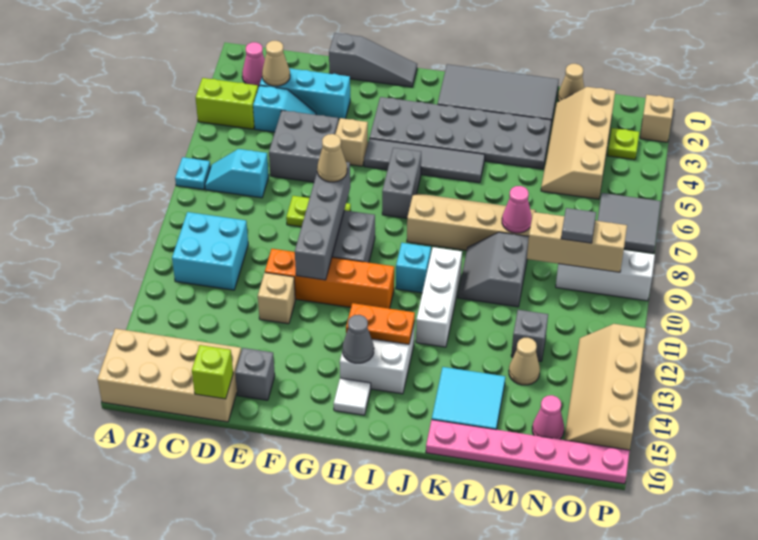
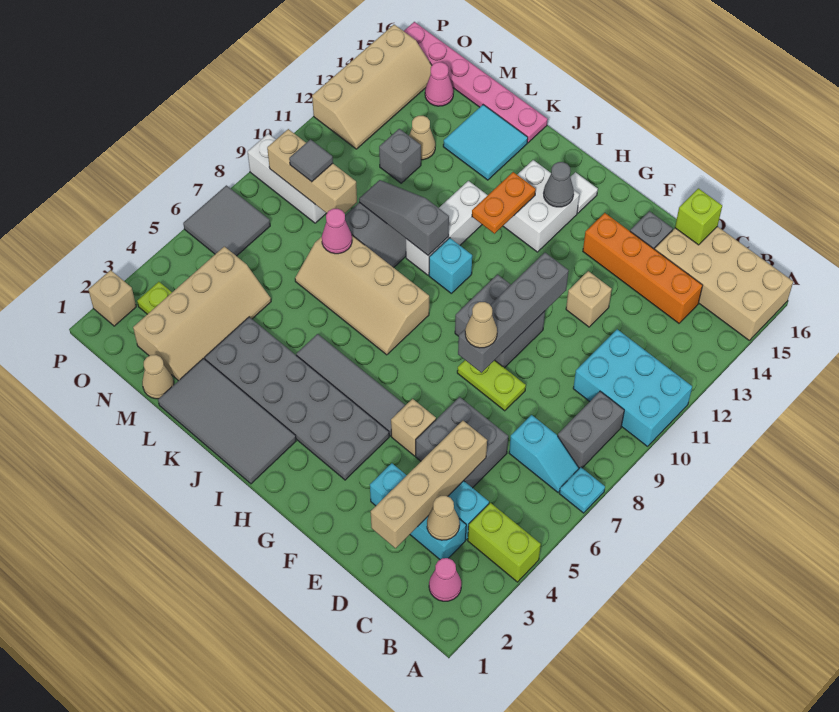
cyan 2x2 brick [172,212,248,290] -> cyan 2x3 brick [573,329,692,446]
none -> tan 1x4 brick [371,421,487,548]
grey 1x3 slope [329,33,417,87] -> grey 1x3 slope moved to [359,180,449,255]
orange 1x4 brick [265,249,394,309] -> orange 1x4 brick moved to [583,213,703,323]
grey 1x2 brick [382,148,421,218] -> grey 1x2 brick moved to [558,391,624,468]
orange 1x2 plate [346,303,415,344] -> orange 1x2 plate turned to [472,172,536,234]

